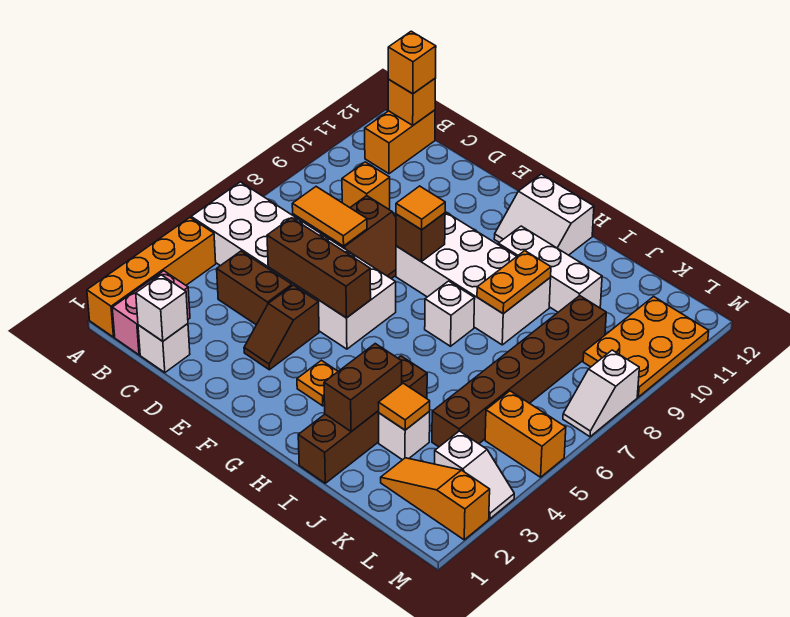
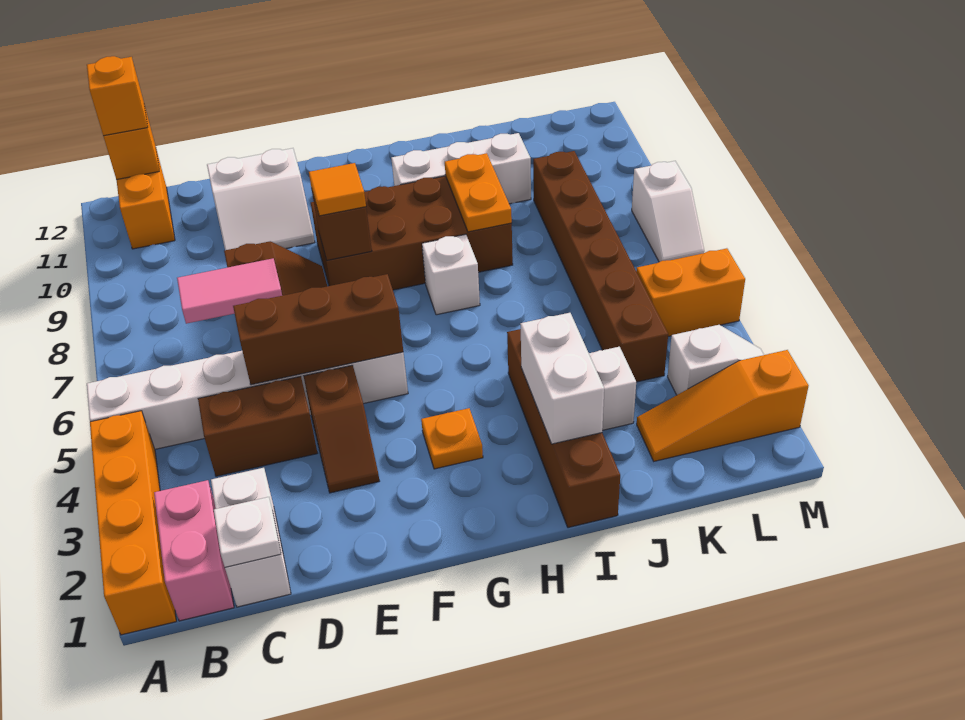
white 2x6 brick [191,182,396,349] -> white 1x6 brick [87,351,408,449]
white 1x1 brick [138,324,190,373] -> white 1x2 brick [211,468,291,607]
white 1x1 brick [136,275,188,341] -> white 1x1 plate [214,497,281,567]
orange 1x2 tile [292,187,367,246] -> pink 1x2 tile [177,258,282,324]
orange 1x1 brick [342,162,390,209] -> none
white 2x4 brick [396,212,551,345] -> brown 2x4 brick [311,176,513,290]
white 2x2 slope [494,174,594,255] -> white 2x2 slope moved to [207,148,315,250]
brown 1x2 brick [324,344,402,432] -> white 1x2 brick [520,313,604,444]
orange 1x1 tile [378,383,430,430] -> none
orange 2x3 plate [583,297,709,397] -> none

